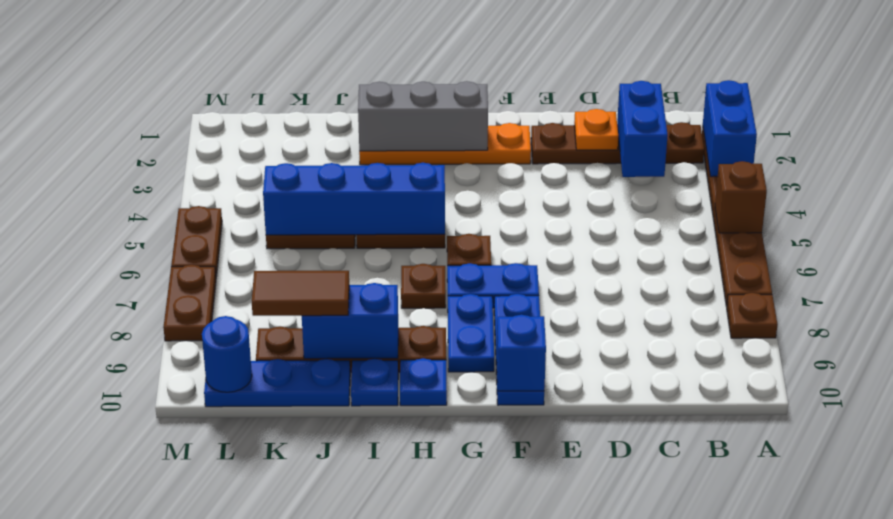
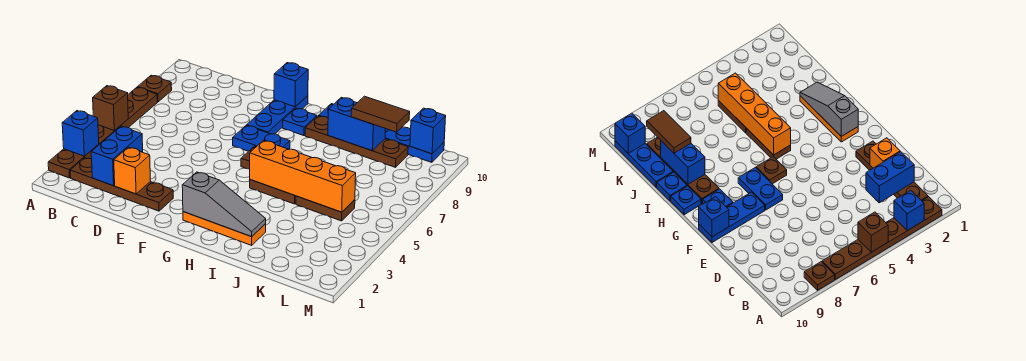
blue 1x2 brick [703,80,757,177] -> blue 1x1 brick [62,111,99,156]
orange 1x1 plate [574,109,618,150] -> orange 1x1 brick [114,147,150,194]
orange 1x4 plate [359,123,531,165] -> orange 1x3 plate [183,212,266,245]
grey 1x3 brick [358,81,488,151] -> grey 1x3 slope [182,172,266,237]
blue 1x2 plate [448,294,494,372] -> blue 1x1 plate [283,108,317,136]
blue 1x4 brick [263,163,445,235] -> orange 1x4 brick [250,140,356,212]
brown 1x1 plate [401,264,446,308] -> none
blue 1x1 round brick [202,316,252,392] -> blue 1x1 brick [410,108,446,154]
brown 1x2 plate [171,206,222,277] -> none
brown 1x2 plate [163,265,216,341] -> none

